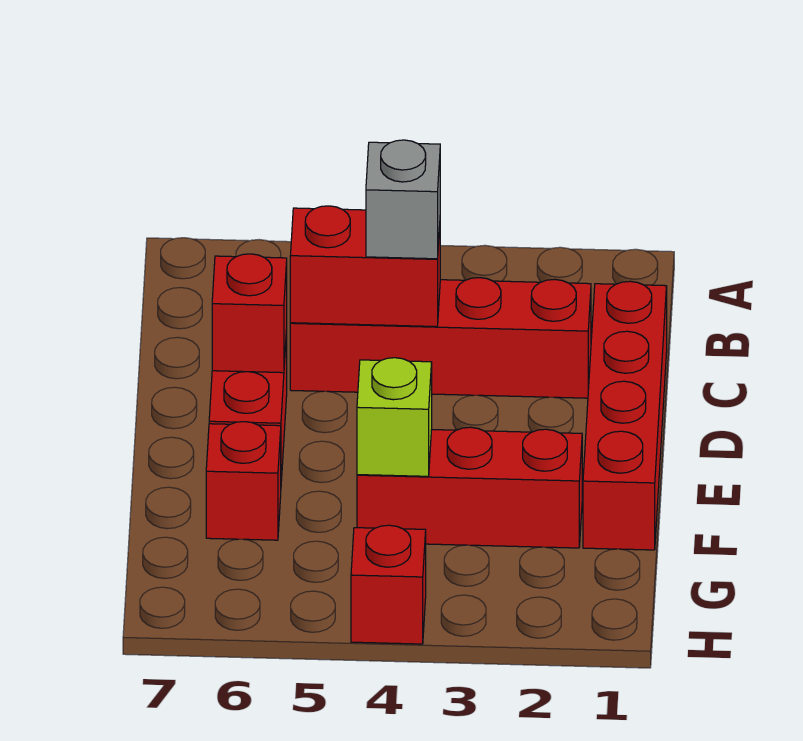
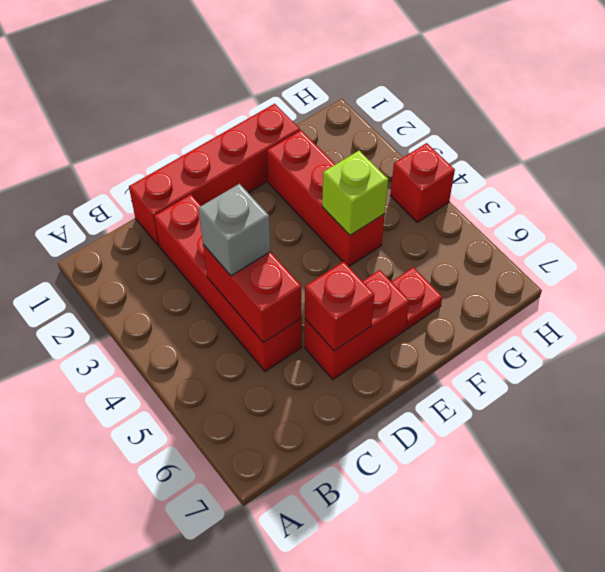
red 1x1 brick [206,422,281,540] -> red 1x1 plate [392,267,442,329]

